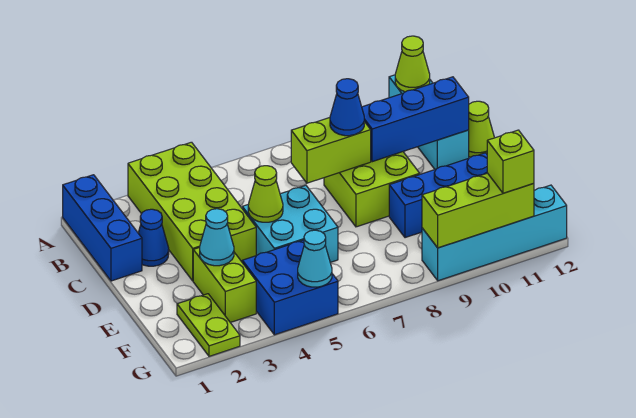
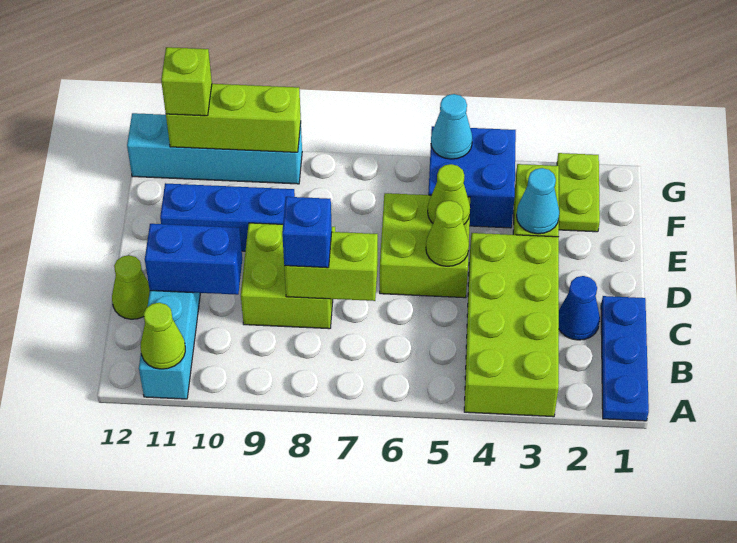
blue 1x3 brick [63,175,142,281] -> blue 1x3 plate [601,296,649,421]
blue 1x1 cone [330,79,364,136] -> blue 1x1 brick [282,197,332,268]
blue 1x3 brick [362,77,469,162] -> blue 1x2 brick [145,224,242,295]
cyan 2x2 brick [242,185,338,262] -> lime 2x2 brick [380,193,470,298]
none -> lime 1x1 cone [428,164,470,224]

